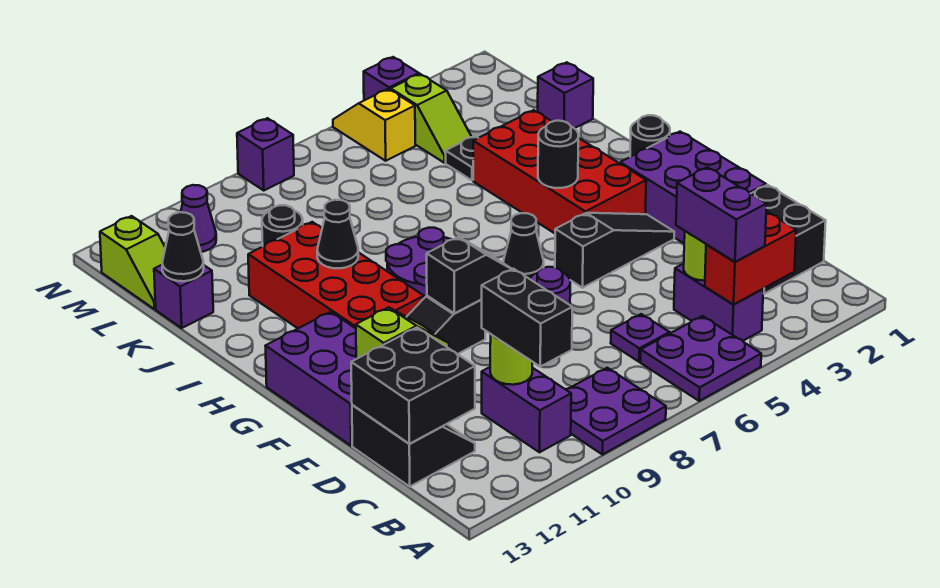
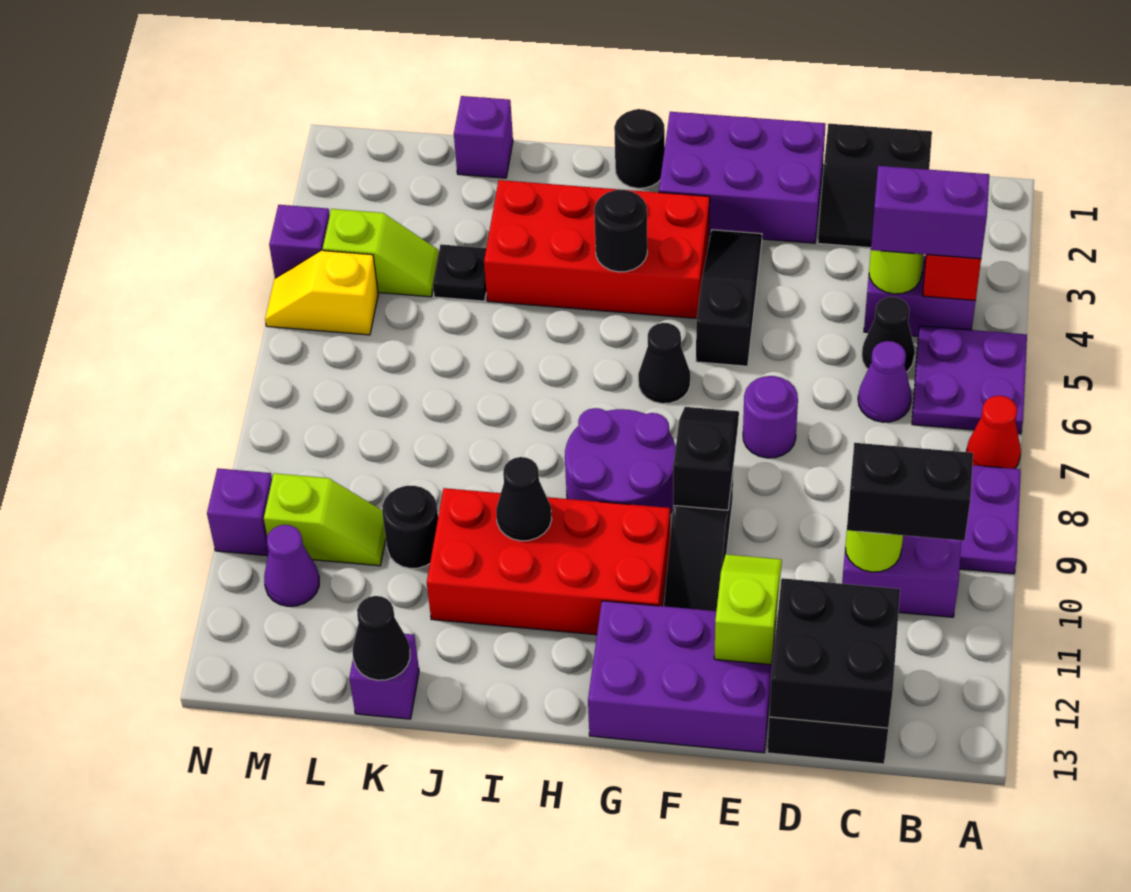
none -> red 1x1 cone [966,396,1021,469]
none -> black 1x1 cone [862,297,915,372]
purple 1x1 plate [611,314,670,362] -> purple 1x1 cone [858,341,911,422]
lime 1x2 slope [100,216,165,309] -> lime 1x2 slope moved to [264,473,386,566]
purple 1x1 brick [237,118,294,190] -> purple 1x1 brick moved to [207,468,272,556]

